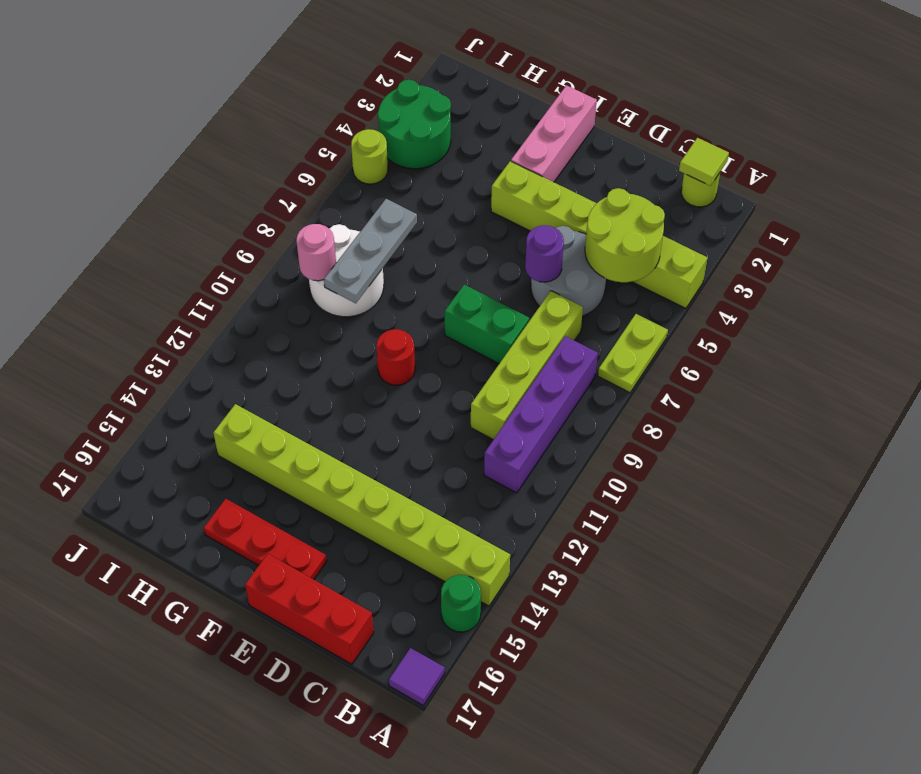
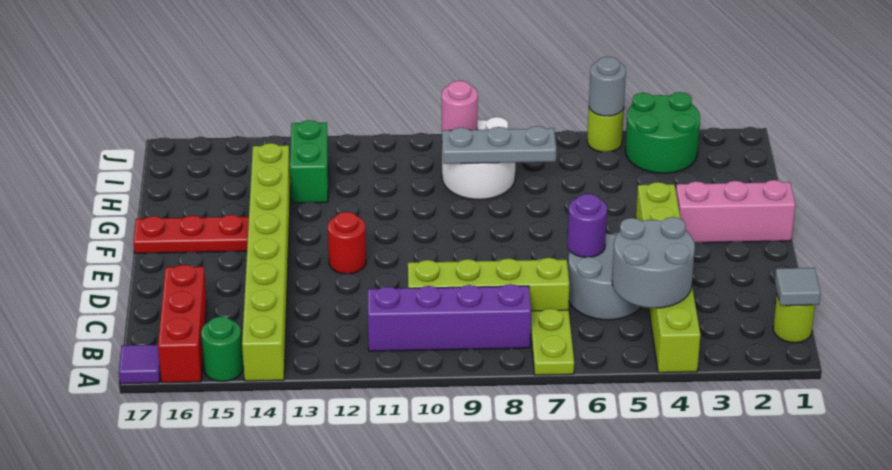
lime 1x2 plate [598,314,668,393] -> lime 1x2 plate turned to [531,309,574,375]
lime 1x1 tile [679,138,729,186] -> grey 1x1 tile [775,268,821,306]
lime 2x2 round brick [585,188,665,282] -> grey 2x2 round brick [612,217,695,308]
red 1x3 brick [245,554,374,664] -> red 1x3 brick moved to [158,265,207,383]
green 1x2 brick [445,285,529,363] -> green 1x2 brick moved to [290,120,328,203]
red 1x3 plate [204,499,327,580] -> red 1x3 plate turned to [133,215,249,253]
red 1x1 round brick [377,329,415,385] -> red 1x1 round brick moved to [328,212,366,274]
none -> grey 1x1 round brick [589,57,626,116]

